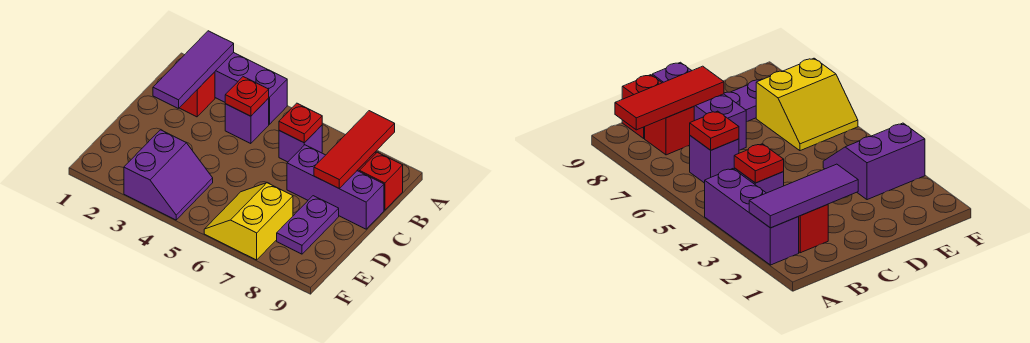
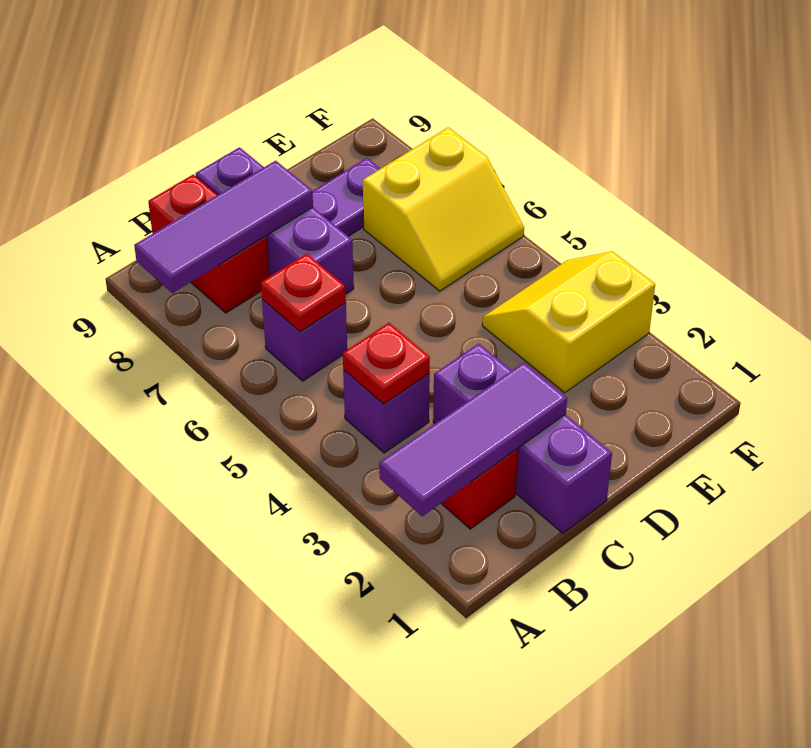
purple 1x3 brick [215,52,287,124] -> purple 1x3 brick moved to [433,344,612,533]
red 1x3 tile [314,111,395,188] -> purple 1x3 tile [134,161,313,293]
purple 2x2 slope [124,130,213,220] -> yellow 2x2 slope [482,251,655,393]

